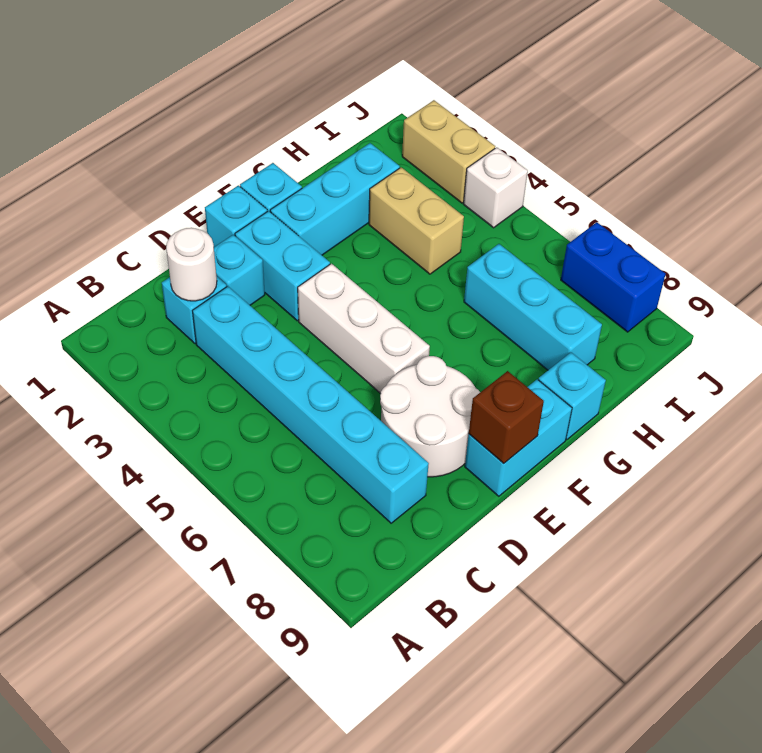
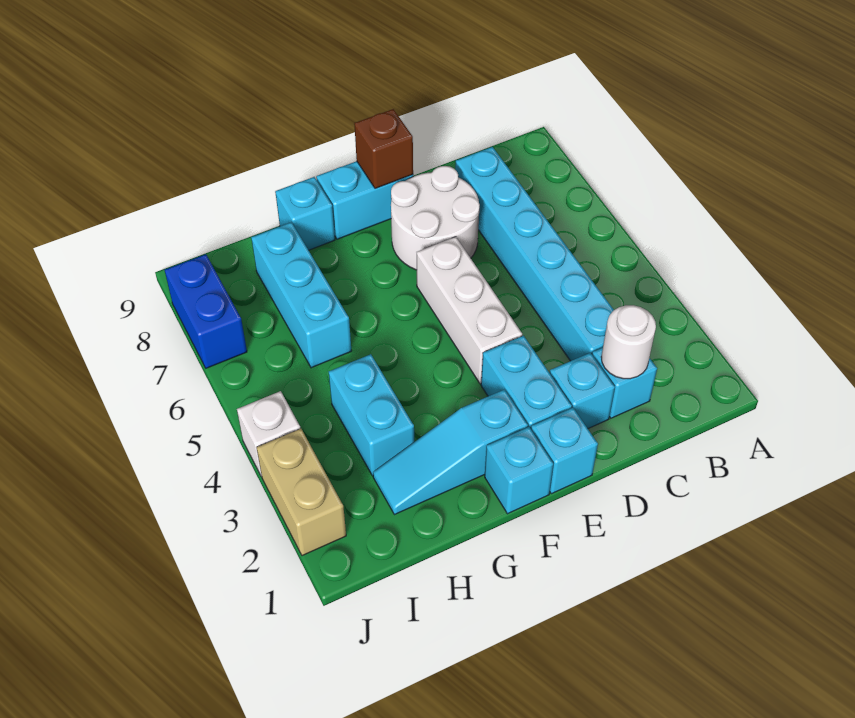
cyan 1x3 brick [270,143,400,255] -> cyan 1x3 slope [373,390,528,515]
tan 1x2 brick [369,167,464,274] -> cyan 1x2 brick [329,354,414,476]

